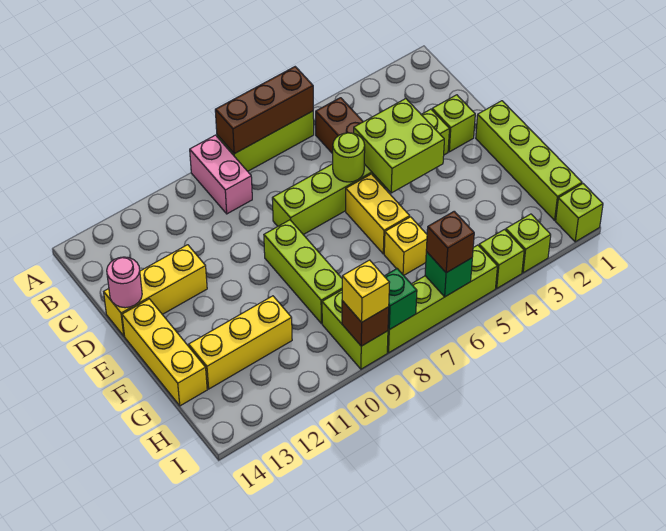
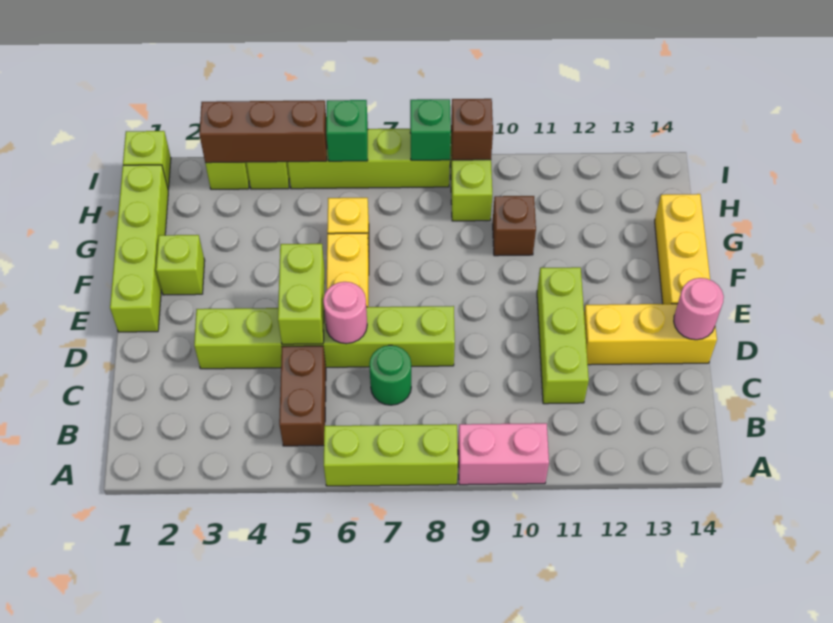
brown 1x3 brick [215,67,313,154] -> brown 1x3 brick moved to [199,100,327,163]
pink 1x2 brick [190,135,252,214] -> pink 1x2 brick turned to [458,423,549,485]
none -> green 1x1 round brick [369,345,411,405]
lime 1x1 brick [432,95,475,152] -> lime 1x1 brick moved to [156,235,205,295]
lime 2x2 brick [354,99,444,193] -> lime 1x2 brick [278,244,325,344]
lime 1x1 round brick [333,133,365,182] -> pink 1x1 round brick [323,282,367,344]
lime 1x3 brick [264,220,342,323] -> lime 1x3 brick moved to [537,267,589,404]
yellow 1x3 brick [189,296,292,389] -> none
brown 1x1 brick [426,211,474,273] -> brown 1x1 brick moved to [493,196,536,256]
yellow 1x1 brick [342,260,390,322] -> none

